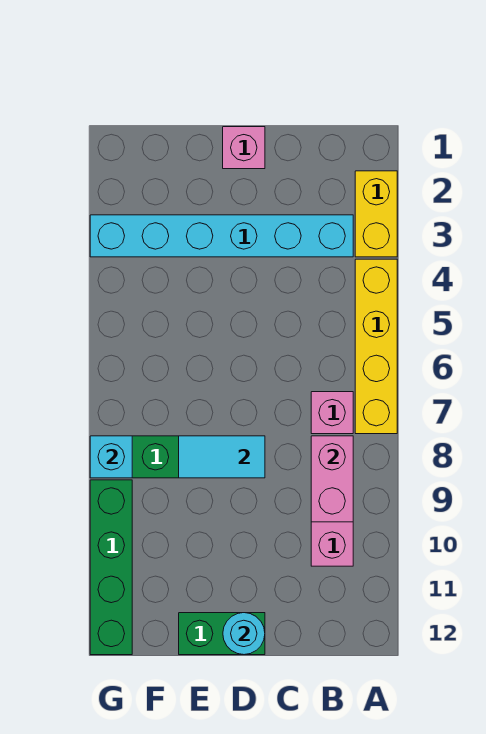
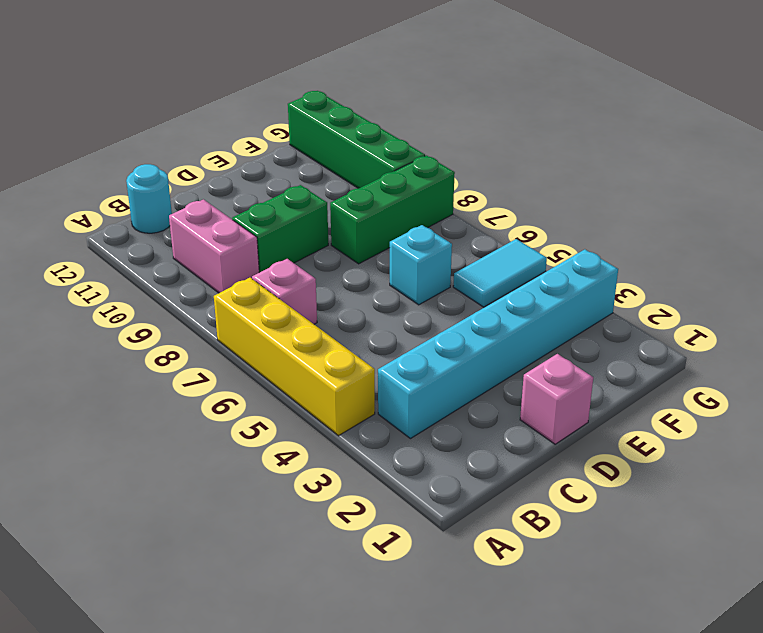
yellow 1x2 brick [355,171,397,257] -> none
pink 1x2 brick [311,436,353,522] -> none
cyan 1x2 tile [179,436,265,478] -> cyan 1x2 tile moved to [453,239,547,307]
green 1x2 brick [179,613,265,655] -> green 1x2 brick moved to [232,185,328,272]
cyan 1x1 round brick [223,613,265,655] -> cyan 1x1 round brick moved to [126,164,172,233]
cyan 1x1 brick [90,436,132,478] -> cyan 1x1 brick moved to [390,225,452,305]

